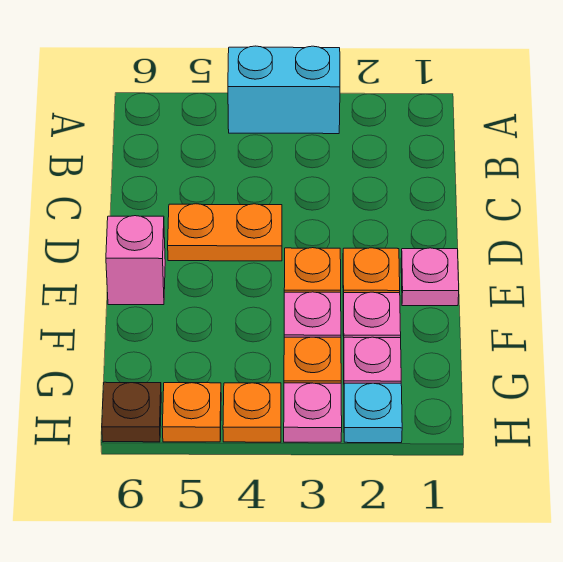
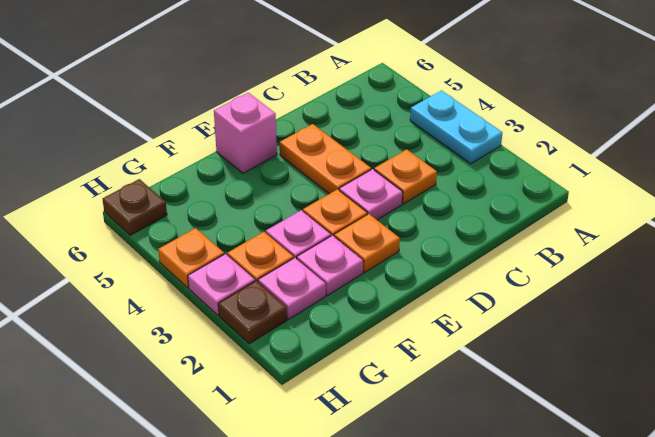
cyan 1x2 brick [228,46,340,134] -> cyan 1x2 plate [410,91,502,164]
pink 1x1 plate [401,248,459,306] -> pink 1x1 plate moved to [339,169,403,220]
cyan 1x1 plate [344,383,402,443] -> brown 1x1 plate [218,281,287,344]
orange 1x1 plate [162,383,221,442] -> orange 1x1 plate moved to [374,149,437,204]

